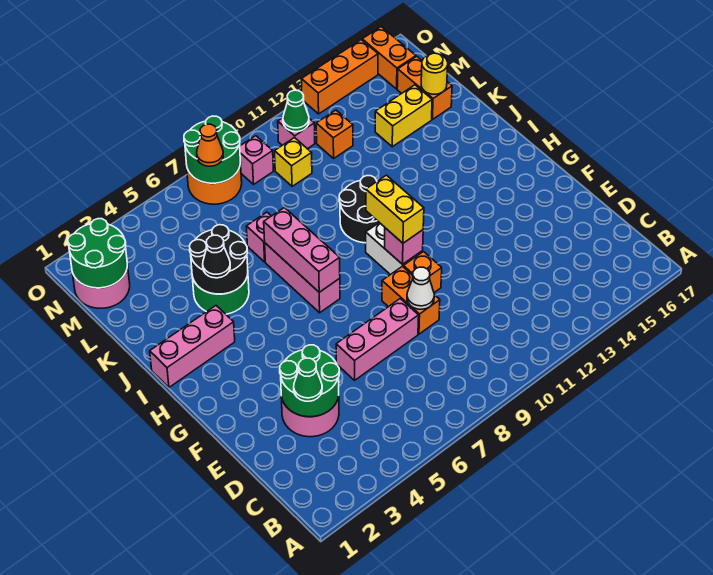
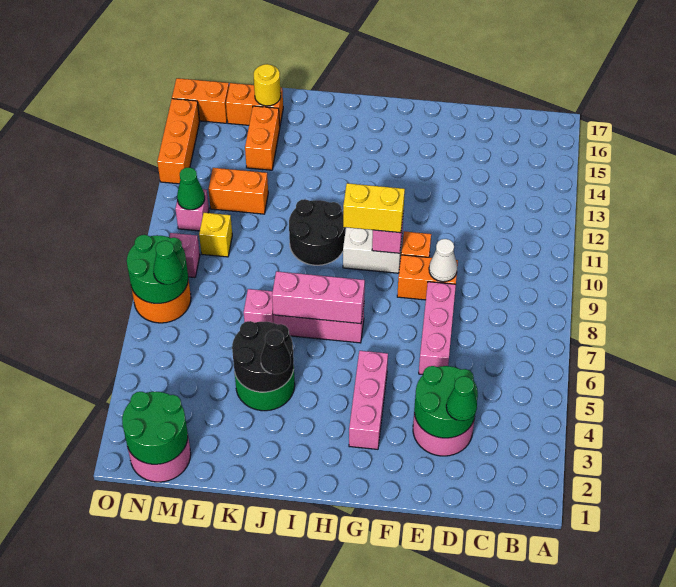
pink 1x3 brick [150,306,235,387] -> pink 1x3 brick moved to [349,351,388,449]
yellow 1x2 brick [375,85,432,147] -> orange 1x2 brick [245,106,280,170]
orange 1x1 brick [316,110,353,158] -> orange 1x2 brick [208,168,268,214]
orange 1x1 cone [197,124,223,166] -> green 1x1 cone [153,241,183,285]

